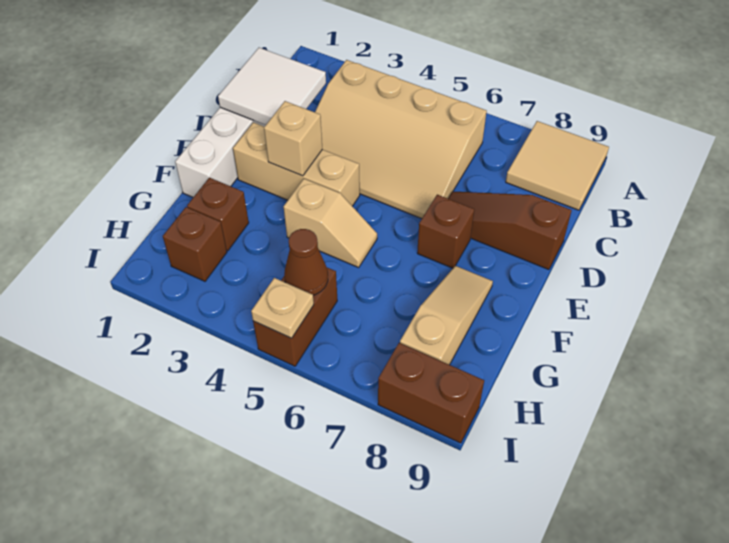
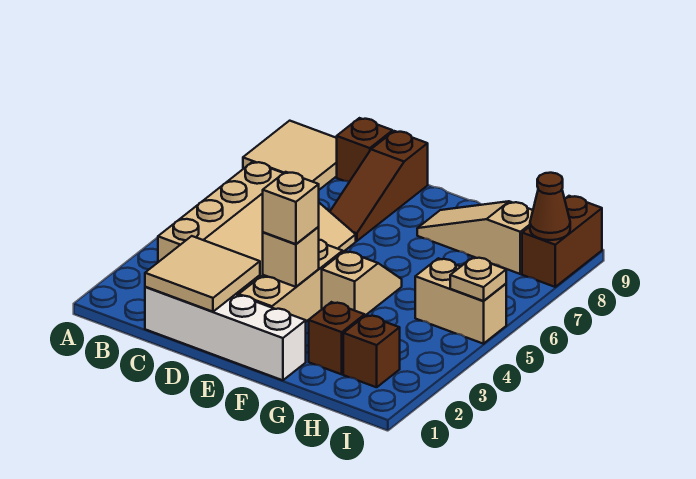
white 2x2 tile [218,48,326,125] -> tan 2x2 tile [145,236,260,312]
none -> tan 1x1 brick [263,172,319,244]
brown 1x1 brick [417,195,474,268] -> brown 1x1 brick moved to [337,118,393,182]
brown 1x2 brick [253,268,337,366] -> tan 1x2 brick [415,258,506,344]
brown 1x1 cone [284,229,328,295] -> brown 1x1 cone moved to [530,173,570,240]

